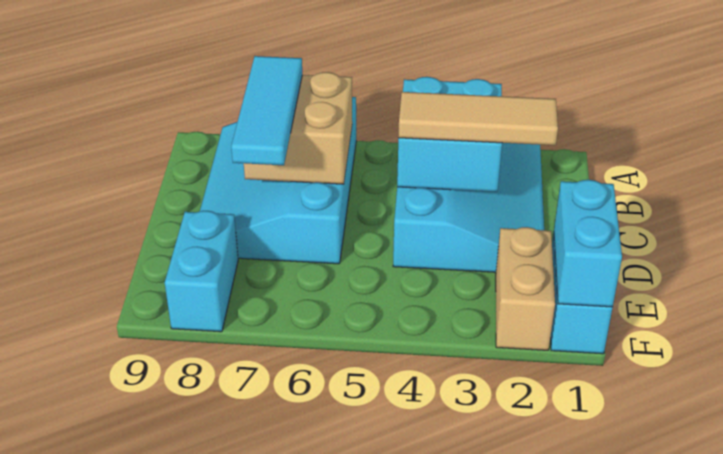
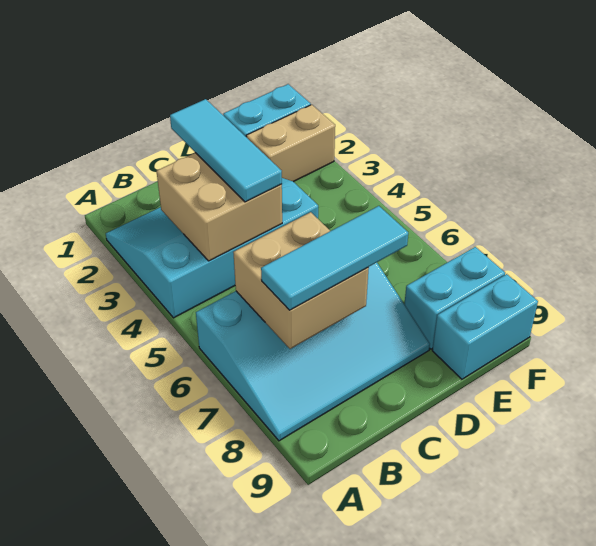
cyan 2x2 brick [397,77,502,192] -> tan 2x2 brick [156,153,282,261]
tan 1x3 tile [398,92,558,145] -> cyan 1x3 tile [170,99,282,202]
cyan 1x2 brick [554,180,622,307] -> cyan 1x2 brick moved to [432,274,538,379]

